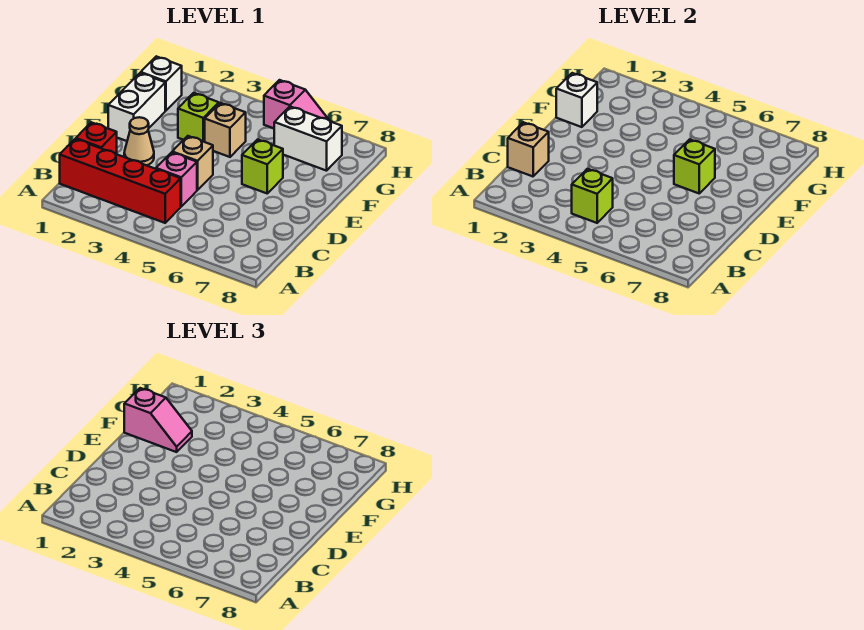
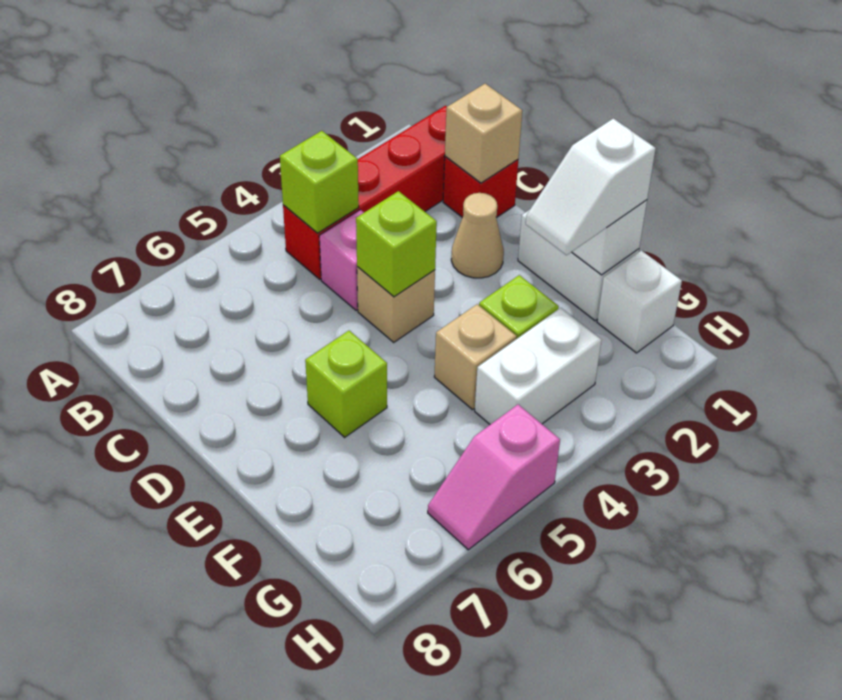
lime 1x1 brick [674,139,715,193] -> lime 1x1 brick moved to [356,191,437,297]
pink 1x2 slope [124,388,192,452] -> white 1x2 slope [526,118,656,255]
white 1x2 brick [274,107,342,171] -> white 1x2 brick moved to [475,308,601,424]

